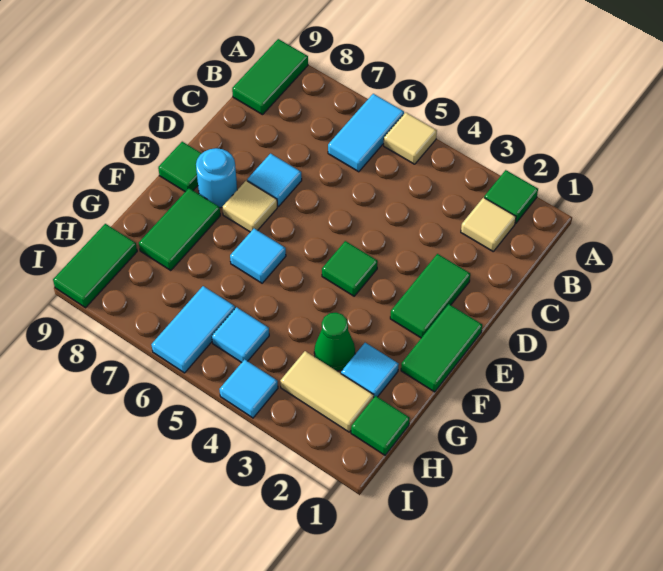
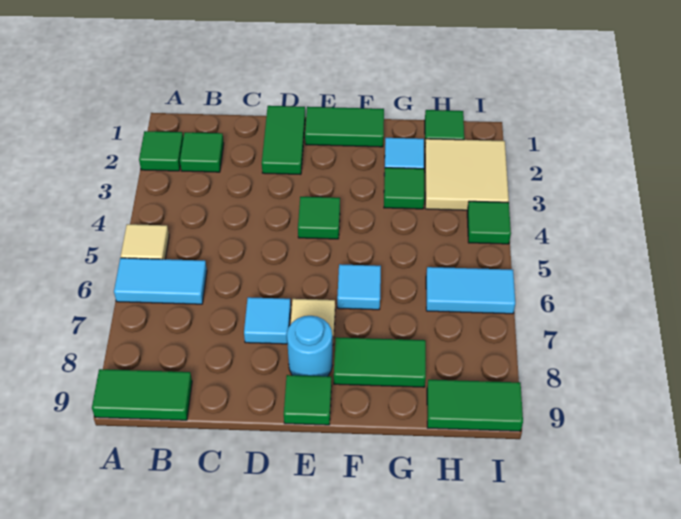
tan 1x1 tile [461,197,516,251] -> green 1x1 tile [180,132,224,172]
green 1x2 tile [390,254,470,338] -> green 1x2 tile turned to [262,106,305,175]
green 1x1 cone [314,313,355,371] -> green 1x1 tile [384,168,424,209]
tan 1x2 tile [280,351,374,432] -> tan 2x2 tile [425,139,509,210]
cyan 1x1 tile [212,307,269,363] -> none
cyan 1x1 tile [219,359,278,418] -> green 1x1 tile [467,201,511,244]

